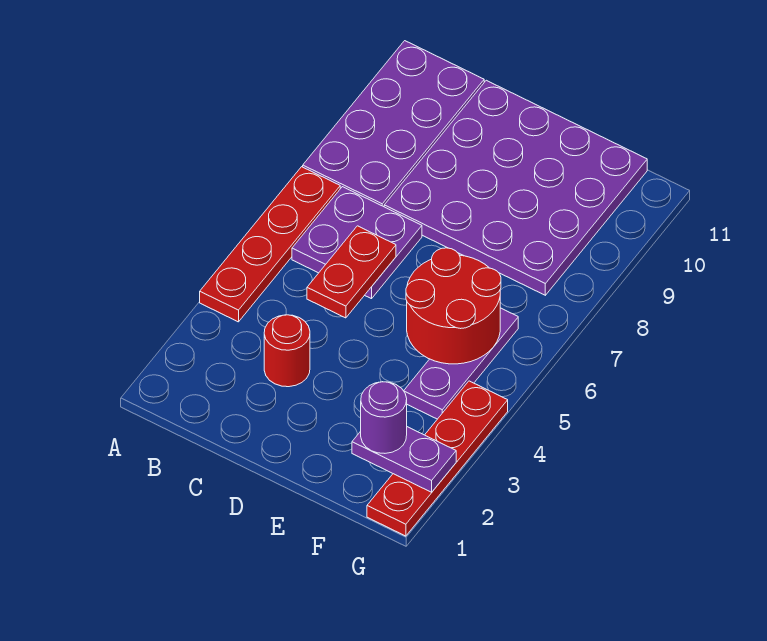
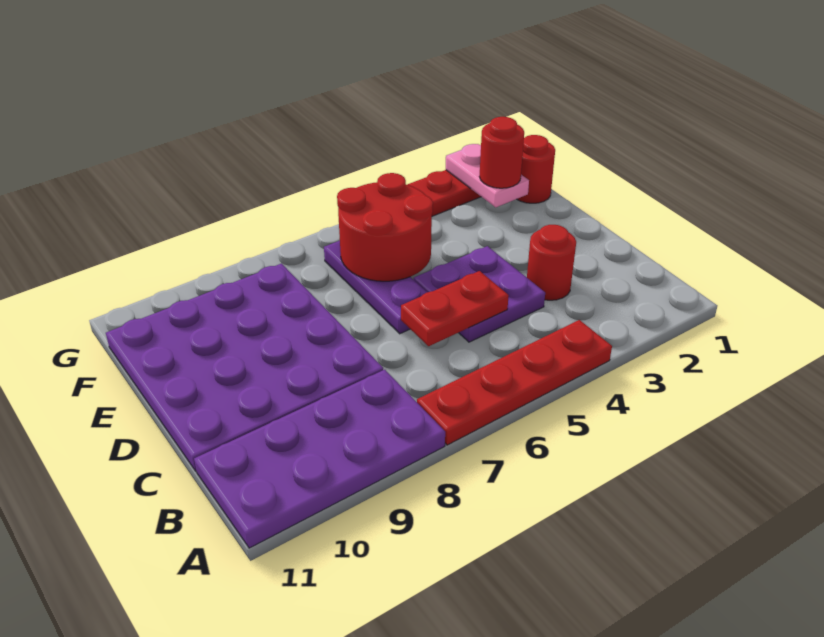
purple 2x2 plate [292,187,422,299] -> purple 2x2 plate moved to [414,246,545,342]
none -> red 1x1 round brick [517,135,555,203]
purple 1x2 plate [352,427,456,492] -> pink 1x2 plate [446,144,529,207]
purple 1x1 round brick [361,382,407,453] -> red 1x1 round brick [480,117,524,188]
purple 1x3 plate [404,308,518,419] -> purple 1x3 plate turned to [324,240,427,334]

